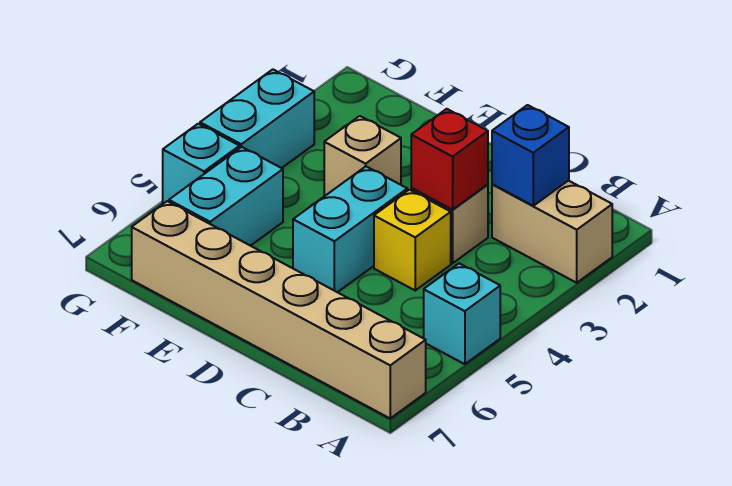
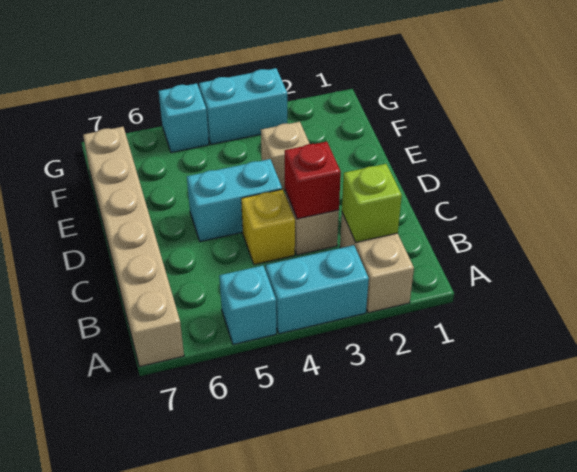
blue 1x1 brick [492,105,569,206] -> lime 1x1 brick [342,164,402,242]
cyan 1x2 brick [169,147,283,246] -> cyan 1x2 brick moved to [266,245,369,334]

